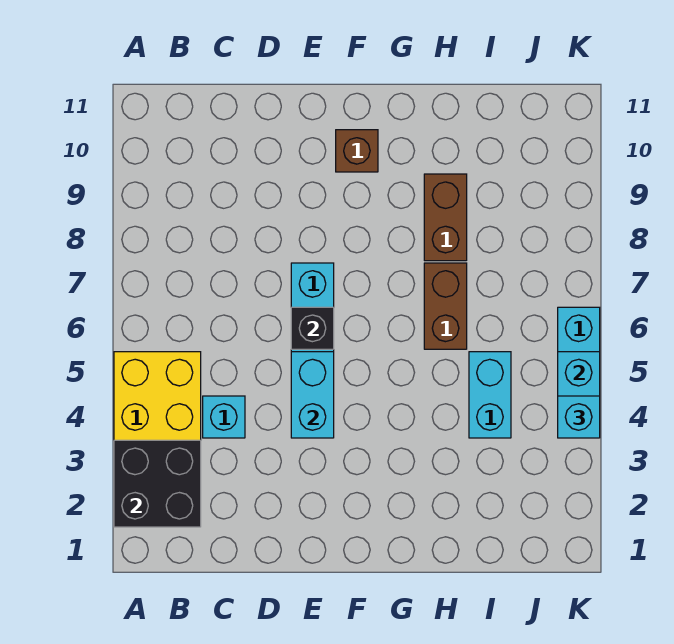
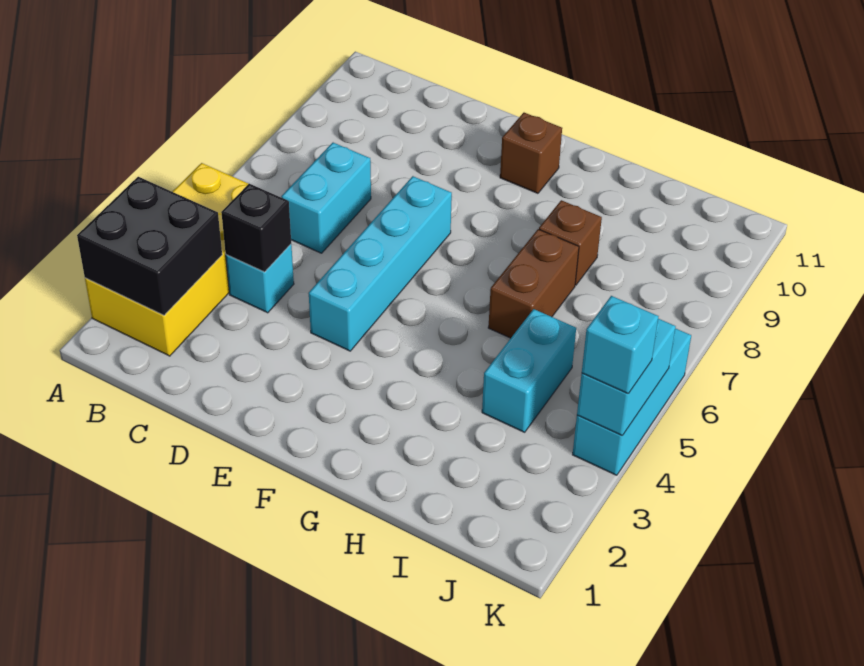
cyan 1x2 brick [291,352,334,438] -> cyan 1x2 brick moved to [281,143,371,253]
black 1x1 brick [291,307,334,349] -> black 1x1 brick moved to [221,184,291,272]
brown 1x2 brick [424,174,467,261] -> brown 1x1 brick [539,200,602,285]

